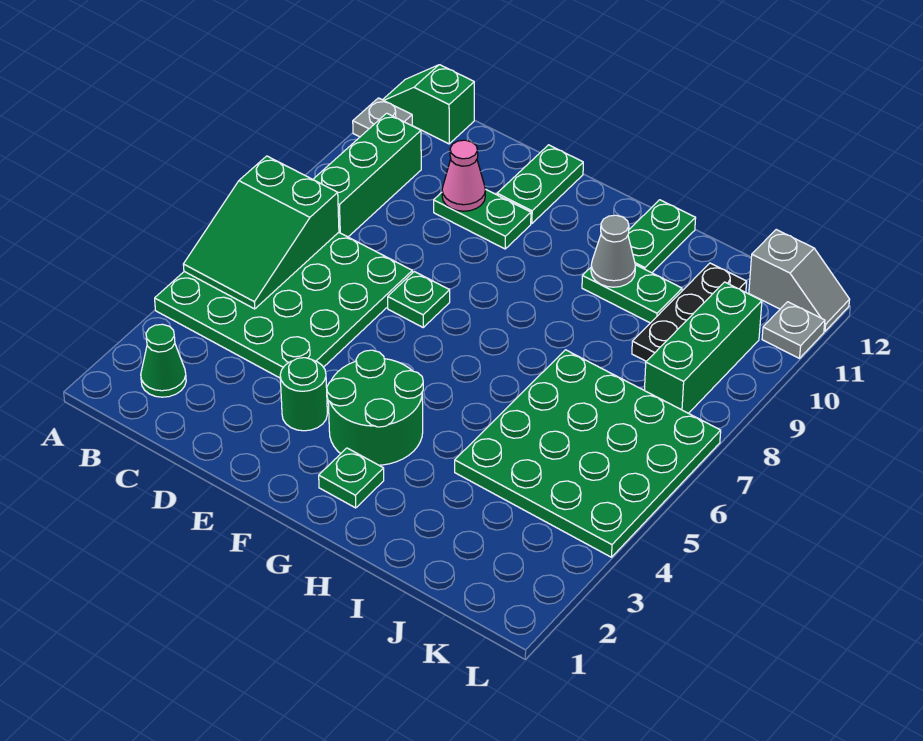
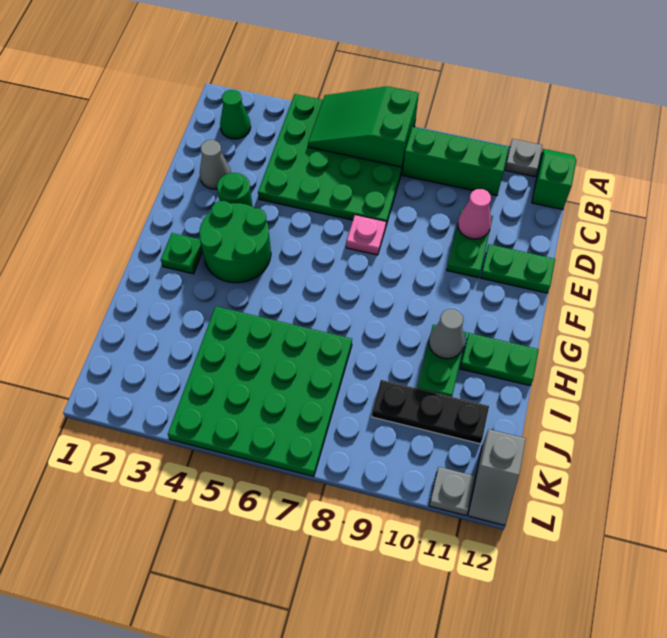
none -> grey 1x1 cone [200,140,231,189]
green 1x1 plate [388,272,450,327] -> pink 1x1 plate [346,215,386,255]
green 1x3 brick [644,282,762,413] -> none

